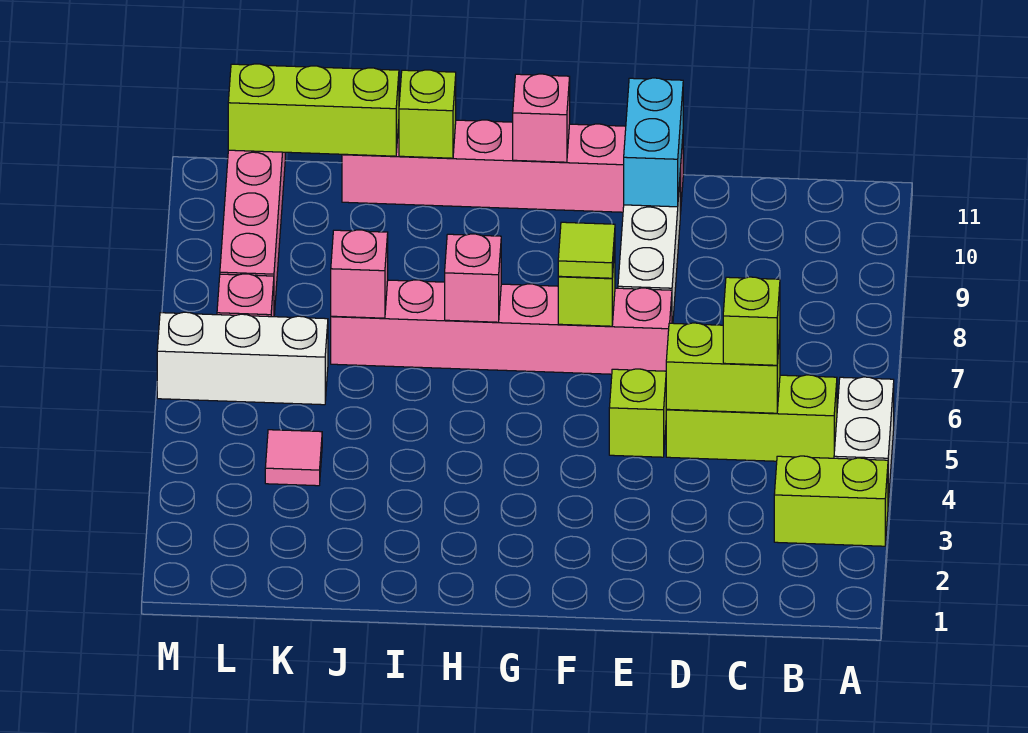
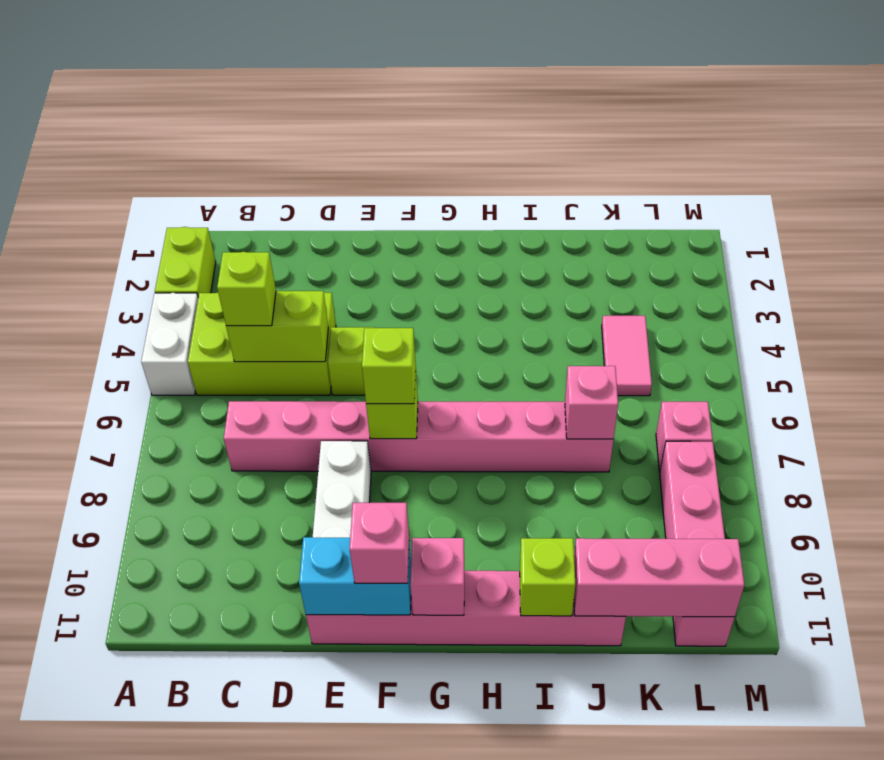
lime 1x2 brick [774,456,888,546] -> lime 1x2 brick turned to [155,227,216,297]
lime 1x3 brick [666,375,837,461] -> lime 2x3 brick [188,293,336,395]
pink 1x6 brick [331,280,672,374] -> pink 1x8 brick [224,401,614,472]
cyan 1x2 brick [624,78,683,207] -> cyan 1x2 brick turned to [299,537,411,615]
lime 1x1 tile [558,222,615,278] -> lime 1x1 brick [362,328,416,404]
pink 1x1 brick [445,234,501,322] -> pink 1x1 brick moved to [350,503,409,583]
lime 1x3 brick [228,64,399,156] -> pink 1x3 brick [574,538,744,617]
pink 1x1 tile [265,430,322,486] -> pink 1x2 tile [602,316,652,396]
white 1x3 brick [157,312,328,405] -> none

